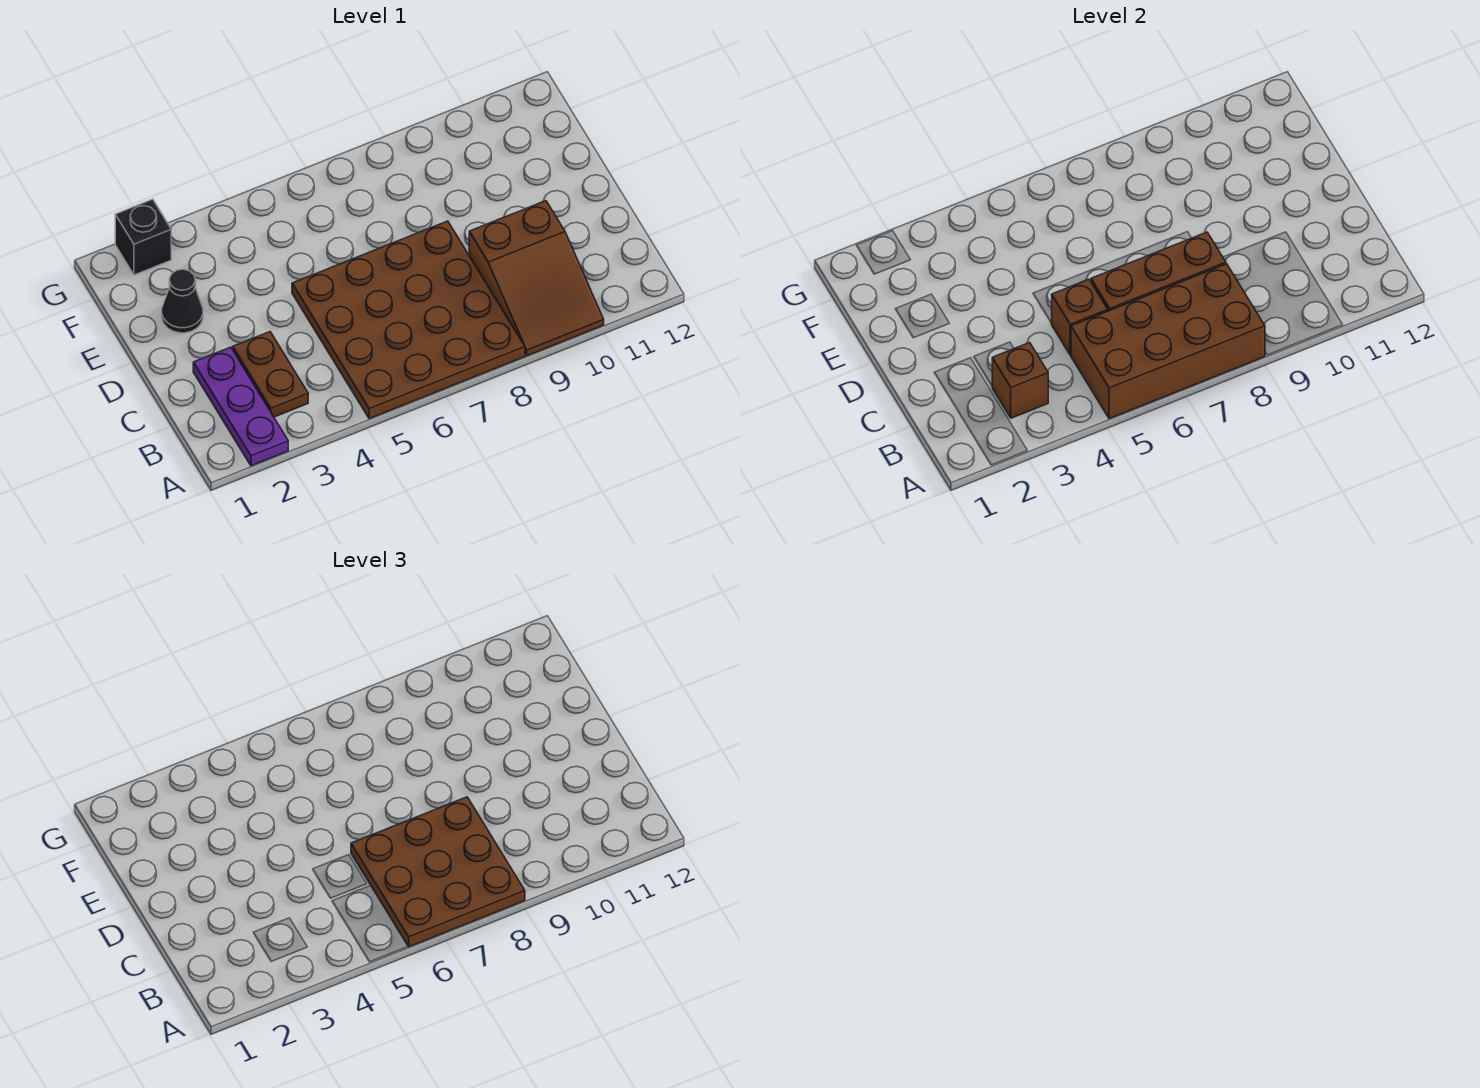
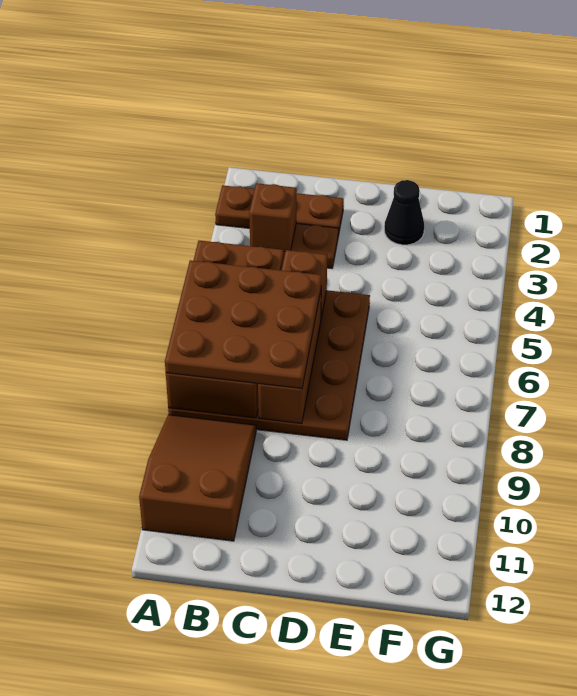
purple 1x3 plate [193,347,288,466] -> brown 1x3 plate [215,185,344,236]
brown 2x3 slope [469,201,604,356] -> brown 2x3 slope turned to [139,415,256,541]
black 1x1 brick [115,199,171,275] -> none

